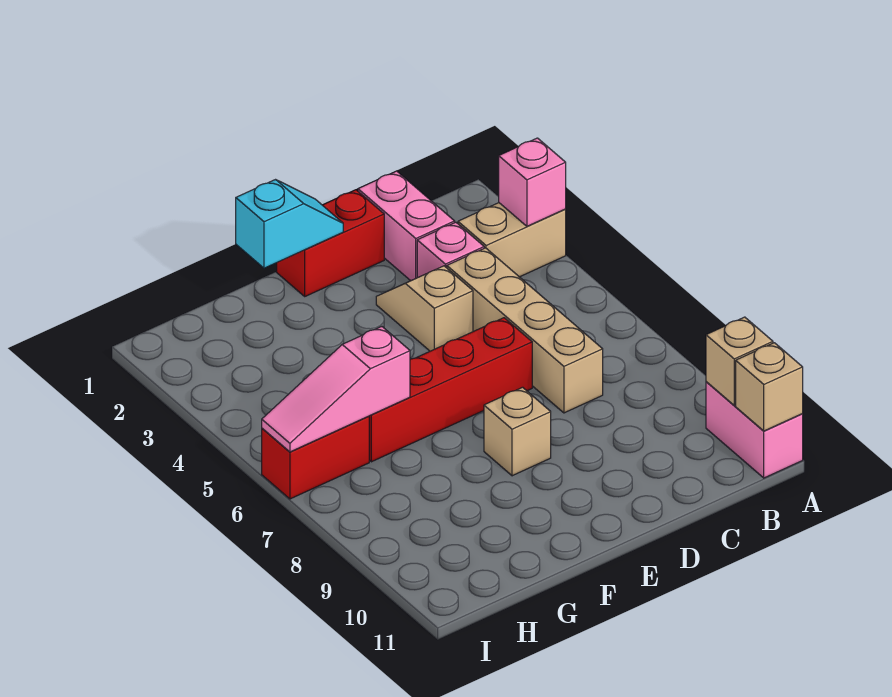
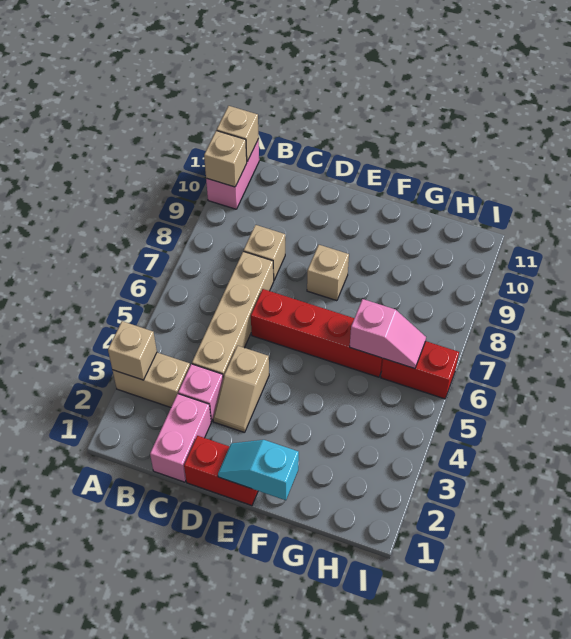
pink 1x1 brick [499,138,566,226] -> tan 1x1 brick [108,321,157,380]
none -> tan 1x1 brick [244,225,285,280]
pink 1x3 slope [262,327,410,452] -> pink 1x2 slope [350,299,426,369]

